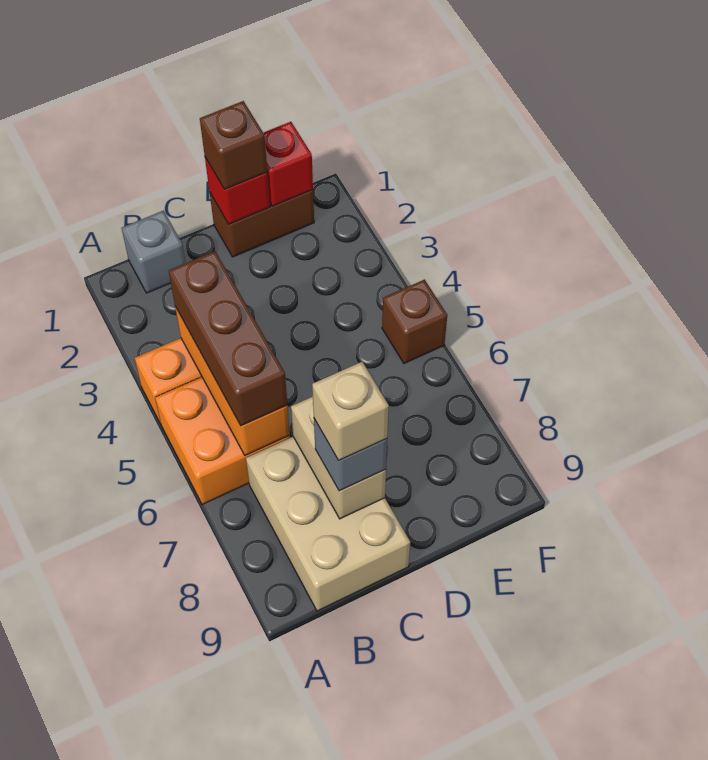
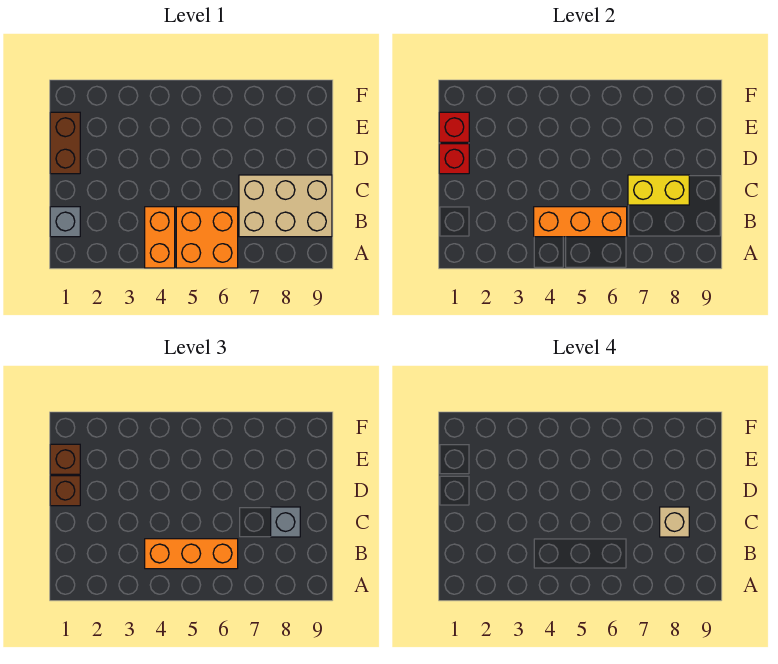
brown 1x3 brick [169,251,287,426] -> orange 1x3 brick [145,539,238,569]
tan 1x2 brick [291,397,386,519] -> yellow 1x2 brick [628,175,689,205]
brown 1x1 brick [382,280,447,363] -> brown 1x1 brick moved to [50,444,80,474]

